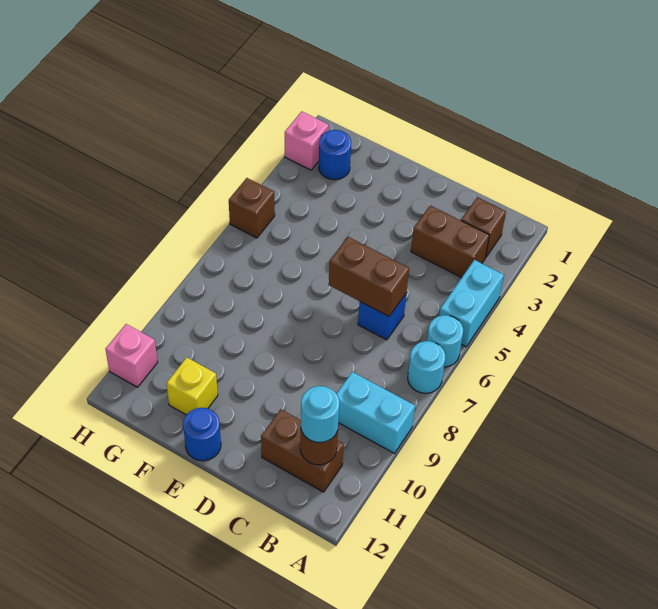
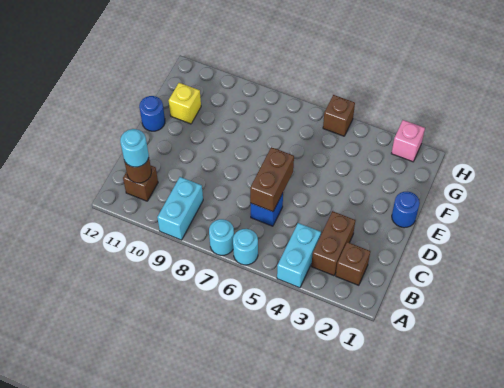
cyan 1x2 brick [439,260,504,347] -> cyan 1x2 brick turned to [277,223,321,288]
brown 1x2 brick [261,409,344,492] -> brown 1x1 brick [123,166,158,201]
blue 1x1 round brick [319,130,351,180] -> blue 1x1 round brick moved to [392,192,420,228]
pink 1x1 brick [105,324,158,387] -> none

